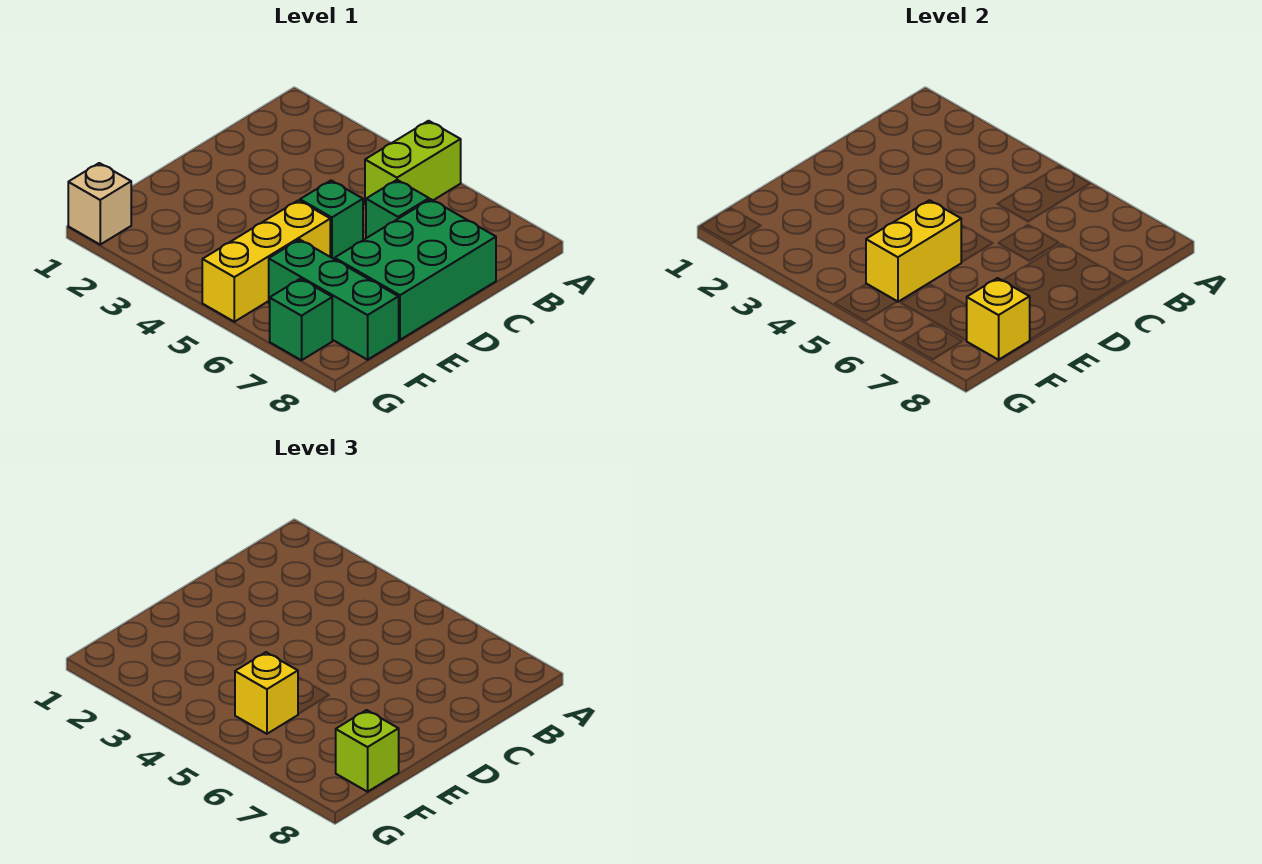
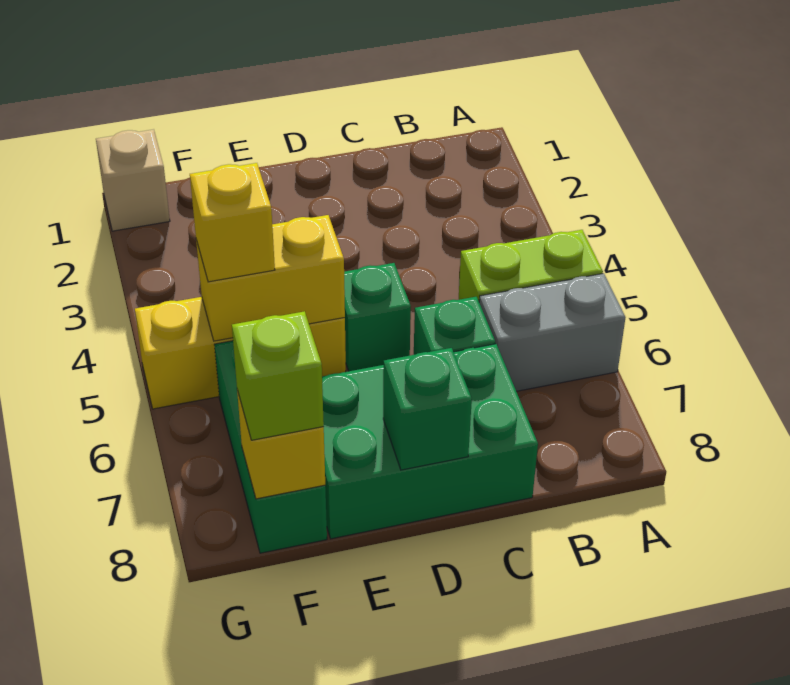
none -> grey 1x2 brick [479,273,626,391]
green 1x1 brick [270,279,332,360] -> green 1x1 brick moved to [383,348,472,470]

